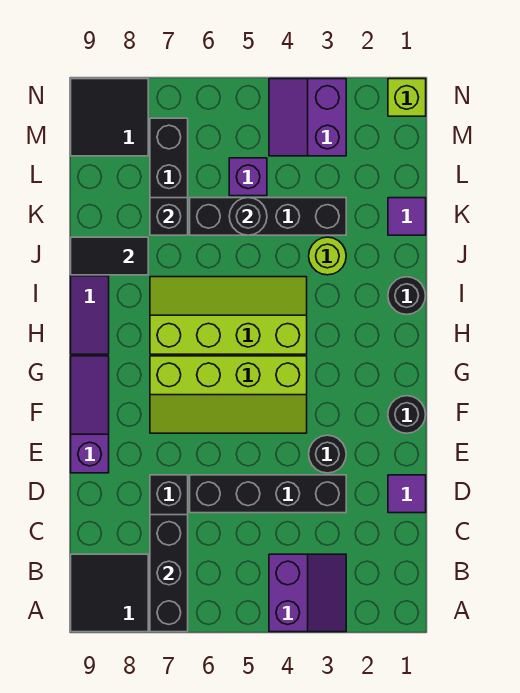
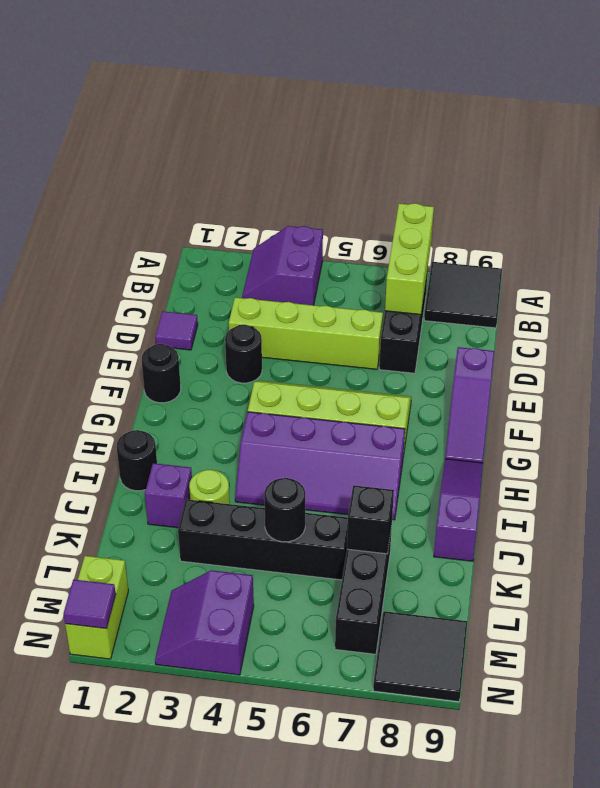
black 1x3 brick [150,515,188,632] -> lime 1x3 brick [385,203,434,315]
black 1x4 brick [190,475,346,513] -> lime 1x4 brick [229,297,383,369]
lime 2x4 slope [150,277,307,354] -> purple 2x4 slope [235,412,405,520]
black 1x2 tile [71,237,148,275] -> none
purple 1x1 tile [388,198,426,235] -> purple 1x1 tile moved to [64,580,116,629]
purple 1x1 brick [229,158,267,196] -> purple 1x1 brick moved to [145,463,192,528]
purple 2x2 slope [269,79,346,156] -> purple 2x2 slope turned to [155,570,254,675]
lime 1x1 brick [388,79,426,116] -> lime 1x2 brick [65,556,128,659]

